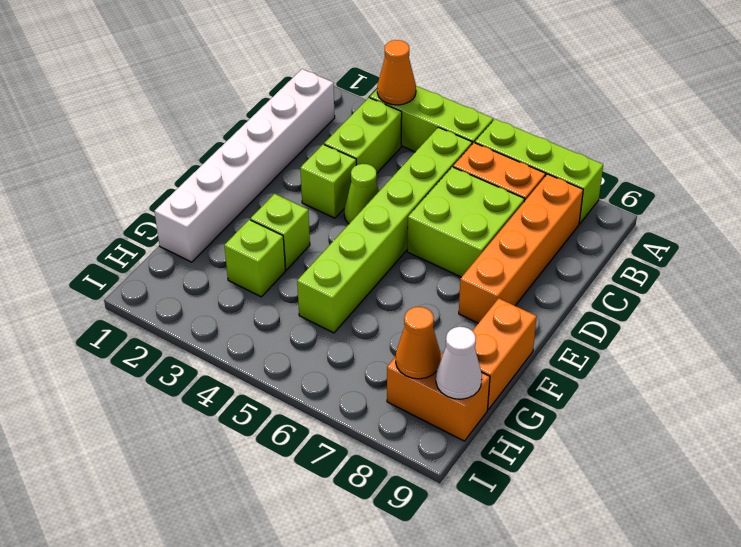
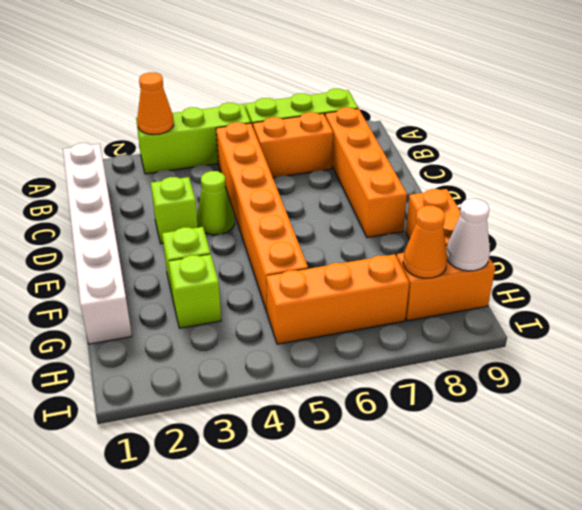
lime 1x2 brick [324,98,402,173] -> none
lime 1x6 brick [297,127,472,333] -> orange 1x6 brick [216,122,308,312]
lime 2x2 brick [407,167,524,277] -> none
none -> orange 1x3 brick [266,254,409,344]

